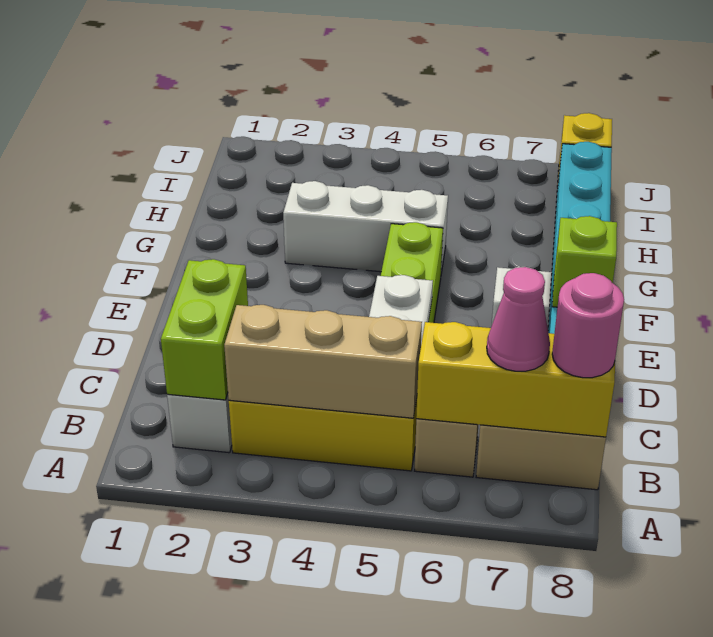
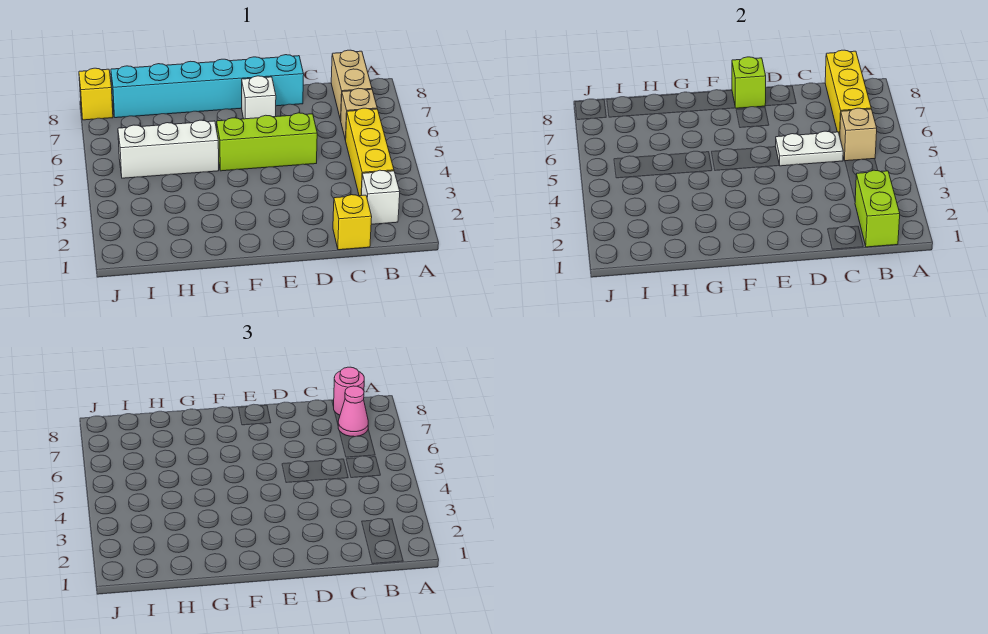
lime 1x2 brick [161,259,248,400] -> lime 1x2 brick turned to [855,170,900,247]
tan 1x3 brick [224,305,422,418] -> tan 1x1 brick [840,108,877,161]
none -> yellow 1x1 brick [333,195,372,250]
white 1x3 brick [283,181,448,273] -> white 1x3 brick turned to [118,120,219,178]

